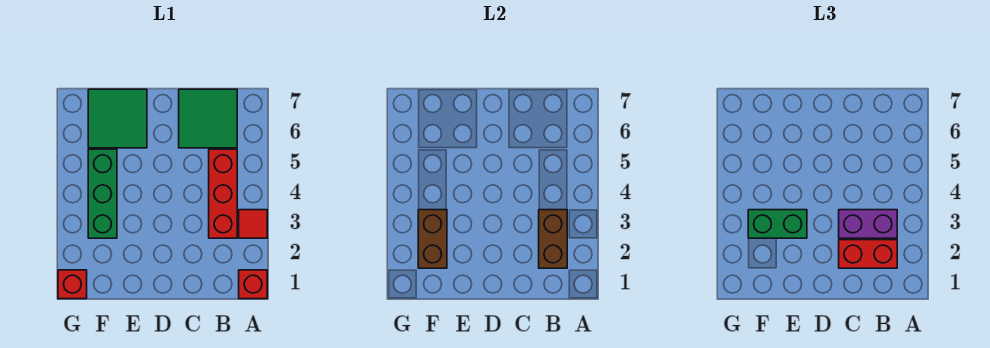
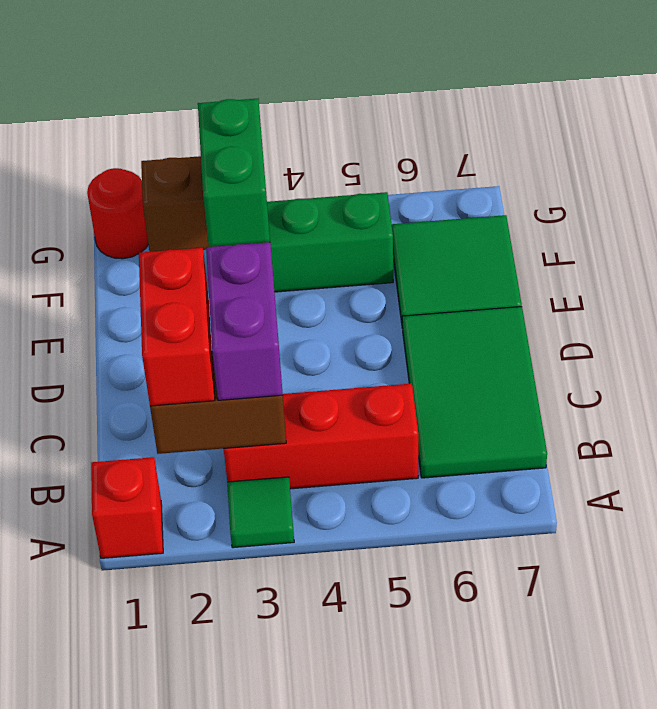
red 1x1 tile [239,210,267,238] -> green 1x1 tile [227,477,294,548]
green 2x2 tile [179,89,237,148] -> green 2x3 tile [402,307,547,478]
red 1x1 brick [58,270,87,299] -> red 1x1 round brick [87,168,148,259]

